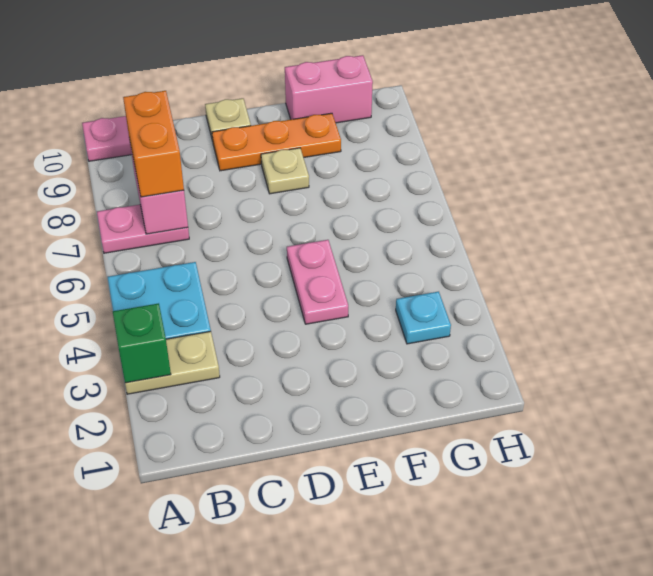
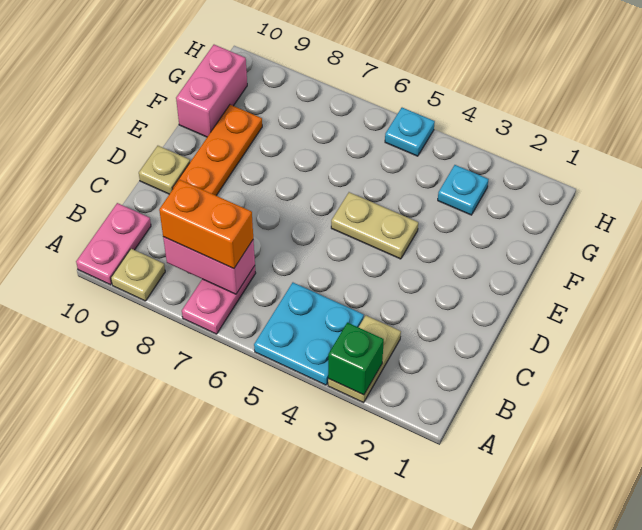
pink 1x2 plate [287,240,348,324] -> tan 1x2 plate [331,192,418,259]
tan 1x1 plate [261,148,309,194] -> tan 1x1 plate moved to [111,249,165,301]
none -> cyan 1x1 plate [385,108,435,156]

